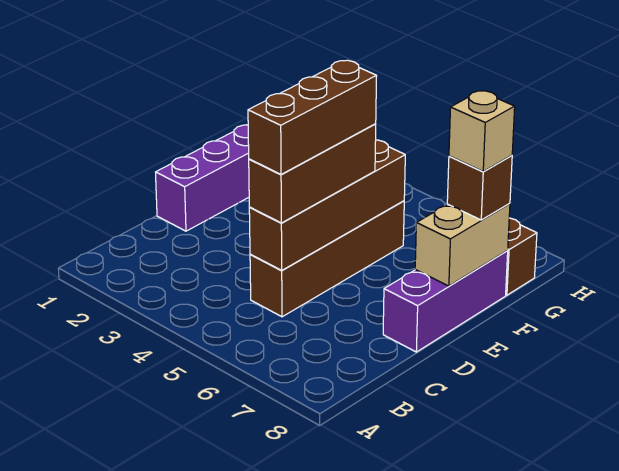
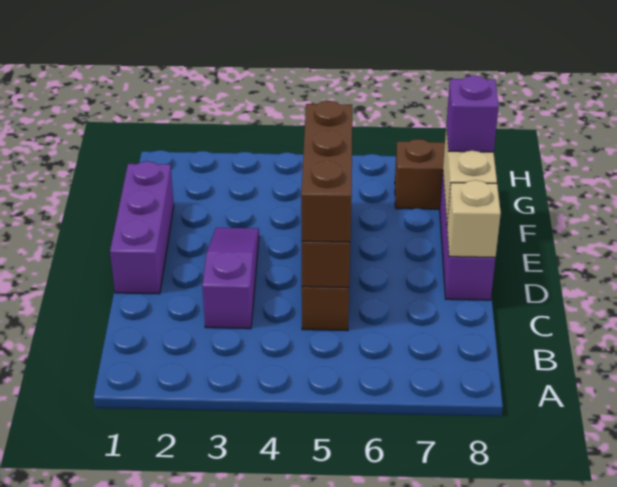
none -> purple 1x3 slope [202,228,259,329]
brown 1x3 brick [248,60,377,174] -> none
brown 1x1 brick [447,155,512,220] -> purple 1x1 brick [446,76,499,152]
tan 1x1 brick [449,91,515,171] -> tan 1x1 brick moved to [447,180,501,258]

